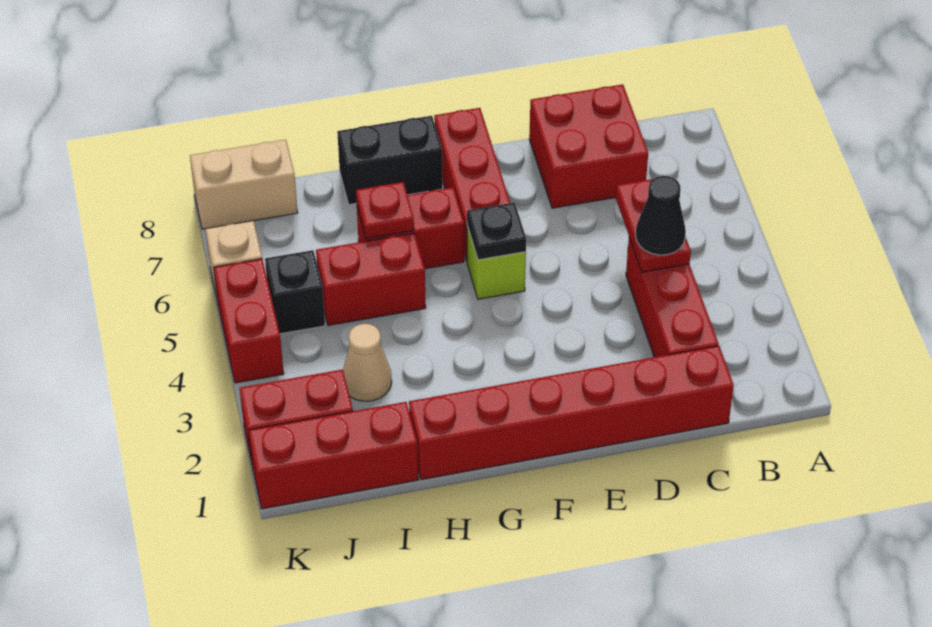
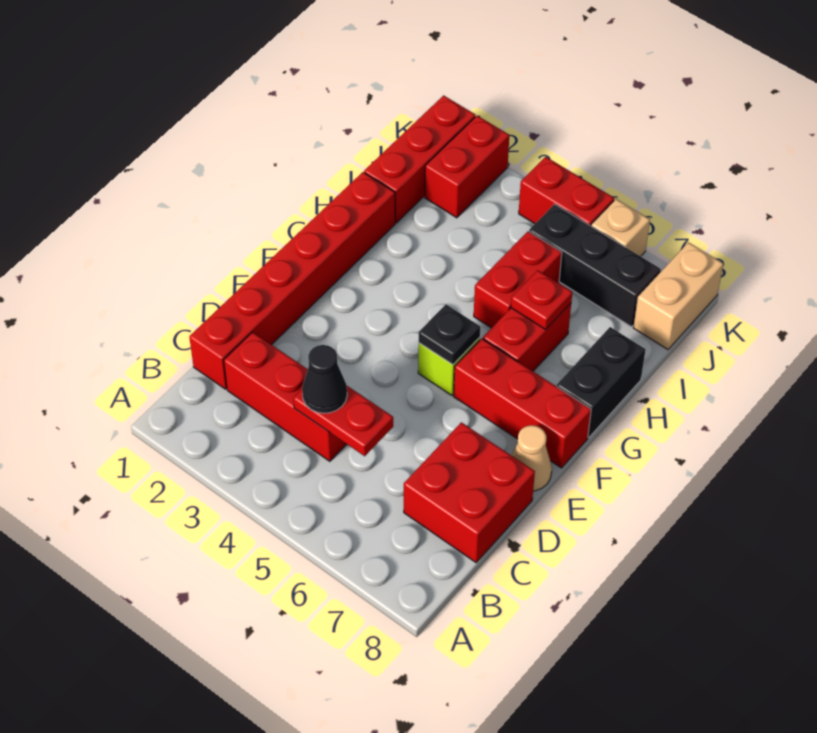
tan 1x1 cone [343,324,392,401] -> tan 1x1 cone moved to [511,425,552,491]
black 1x1 brick [265,250,325,334] -> black 1x3 brick [529,204,661,327]

